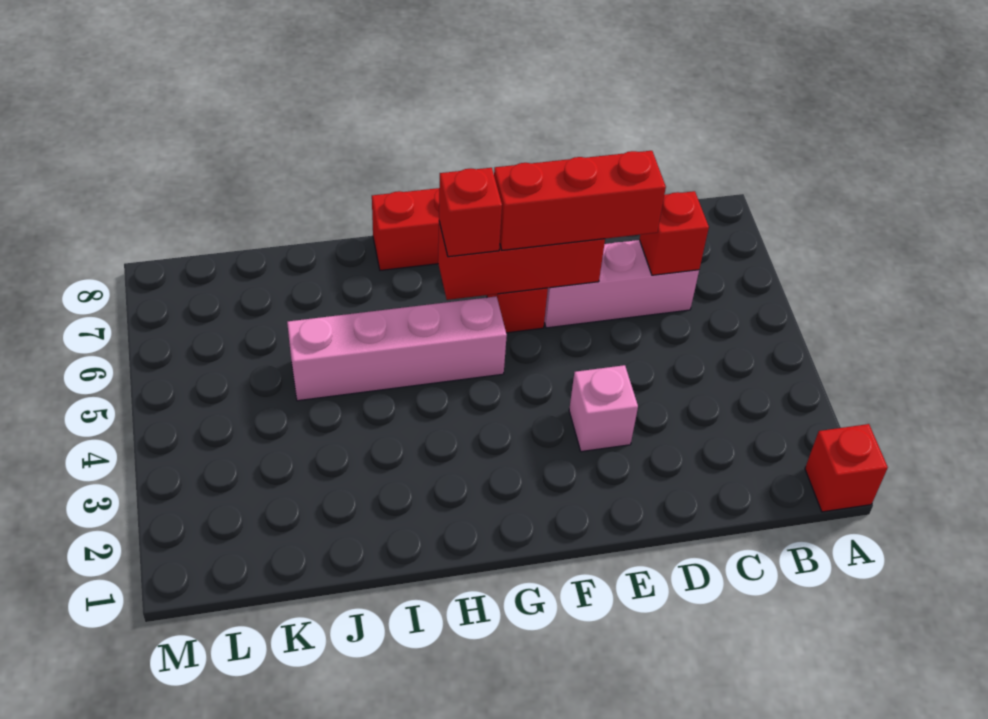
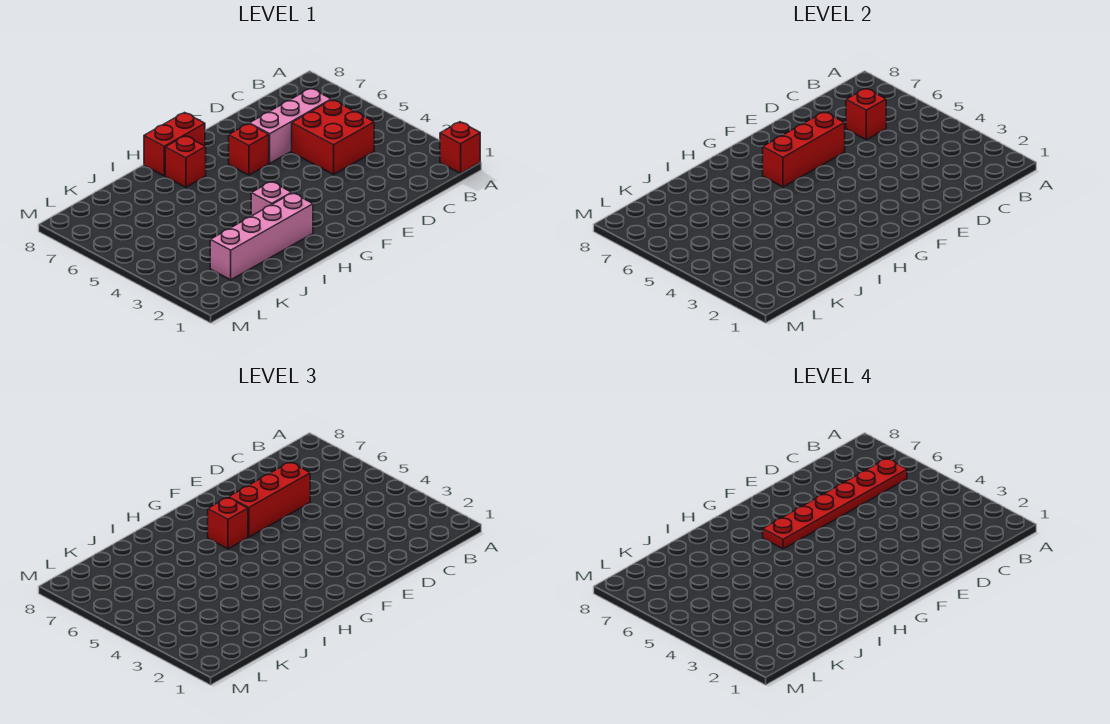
none -> red 1x6 plate [763,458,907,549]
none -> red 2x2 brick [292,100,374,174]
pink 1x1 brick [569,365,638,452] -> pink 1x1 brick moved to [251,182,291,216]
pink 1x4 brick [287,296,507,401] -> pink 1x4 brick moved to [210,193,313,280]
none -> red 1x1 brick [165,136,206,187]

